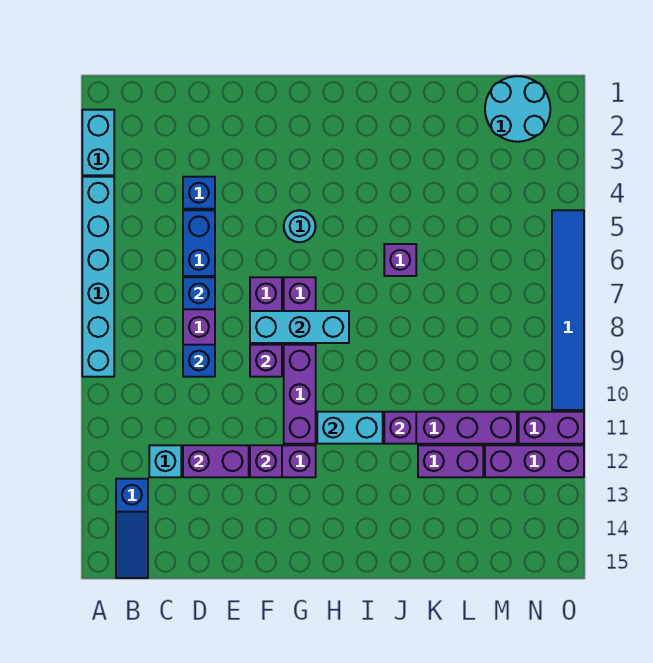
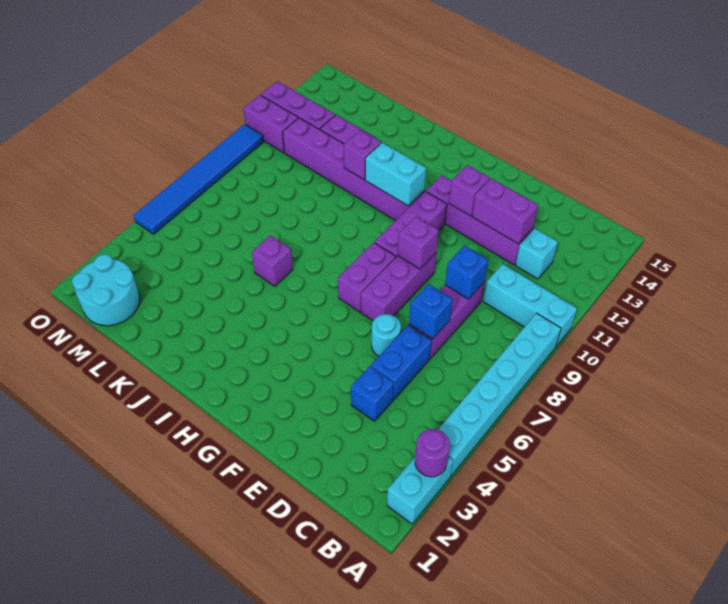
none -> purple 1x1 round brick [415,429,450,477]
blue 1x3 slope [116,479,148,578] -> none
cyan 1x3 brick [250,311,349,343] -> cyan 1x3 brick moved to [483,264,577,346]
cyan 1x1 round brick [284,210,316,242] -> cyan 1x1 round brick moved to [372,314,401,356]

